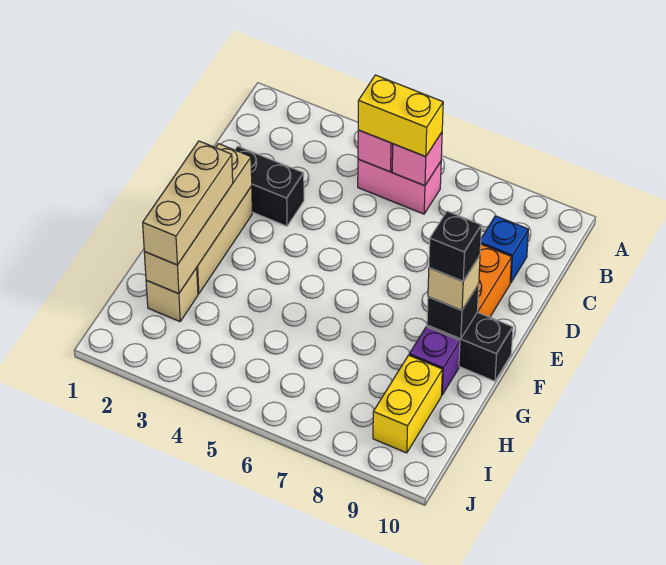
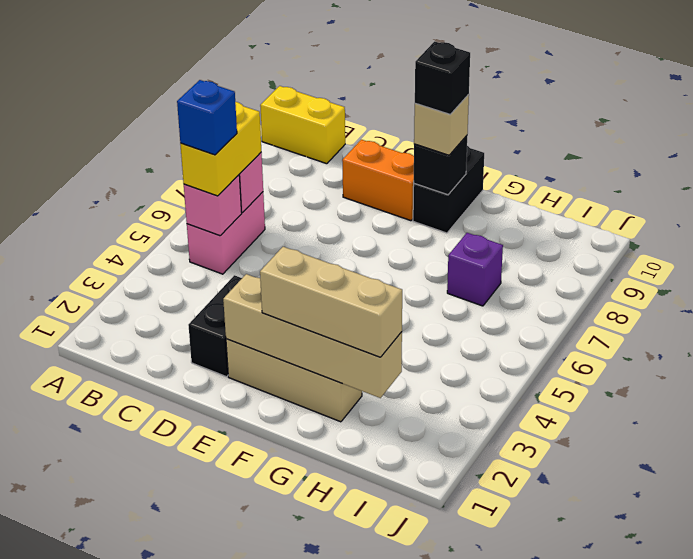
blue 1x1 brick [481,216,529,283] -> blue 1x1 brick moved to [177,80,237,155]
purple 1x1 brick [409,327,460,395] -> purple 1x1 brick moved to [447,233,503,306]
tan 1x1 brick [146,268,198,321] -> none
yellow 1x2 brick [373,355,442,453] -> yellow 1x2 brick moved to [260,86,345,164]

